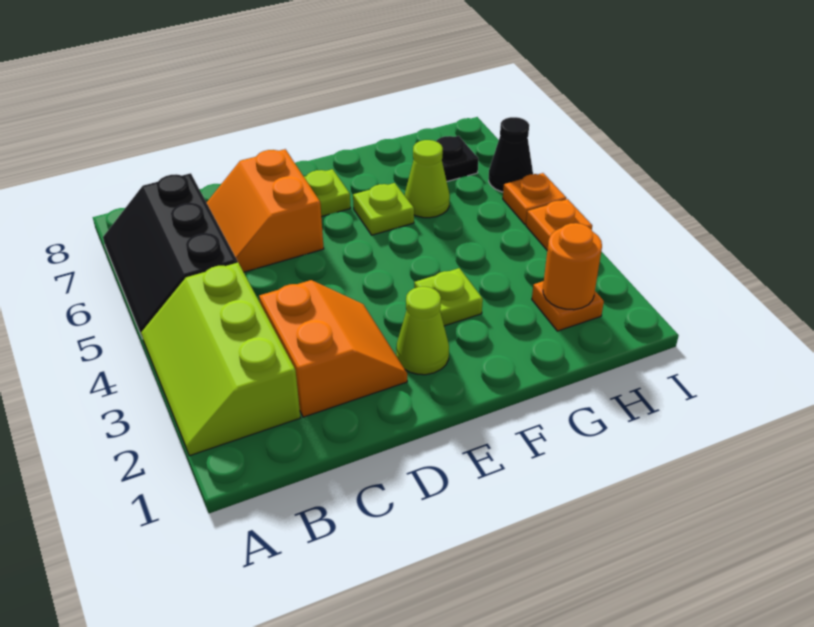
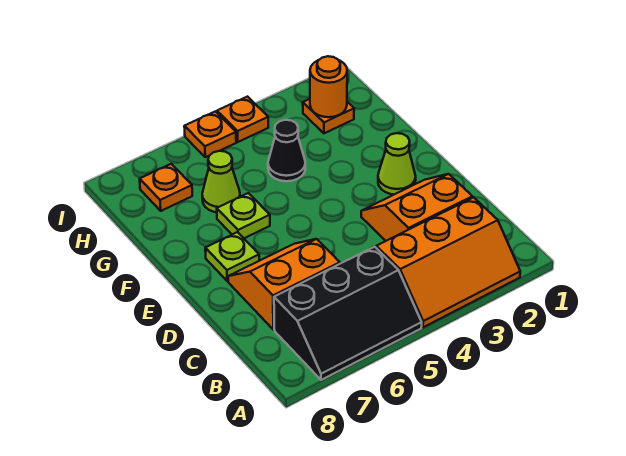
lime 2x3 slope [141,263,300,456] -> orange 2x3 slope [376,197,520,327]
orange 2x2 slope [207,149,324,272] -> orange 2x2 slope turned to [228,239,340,330]
lime 1x1 plate [414,268,483,326] -> none
black 1x1 plate [436,136,478,181] -> orange 1x1 plate [140,164,192,211]
black 1x1 cone [489,117,533,192] -> black 1x1 cone moved to [268,120,305,181]

